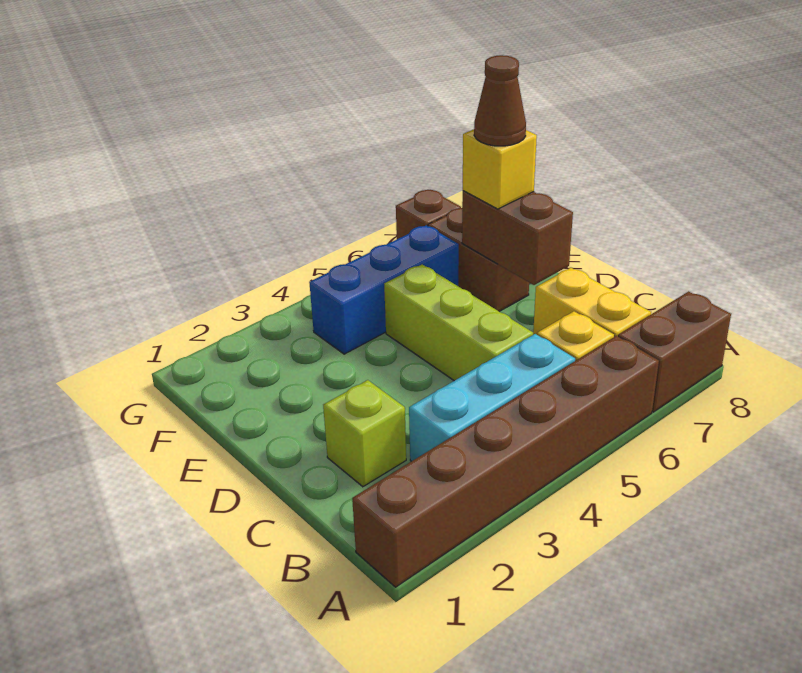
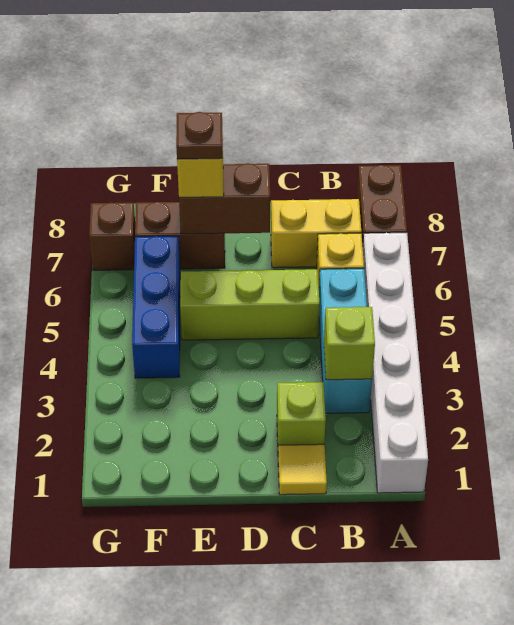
brown 1x6 brick [352,336,659,587] -> white 1x6 brick [363,233,428,493]
none -> lime 1x1 brick [324,307,375,380]
none -> yellow 1x1 tile [278,444,327,495]
brown 1x1 cone [474,55,526,146] -> brown 1x1 plate [176,112,223,159]

